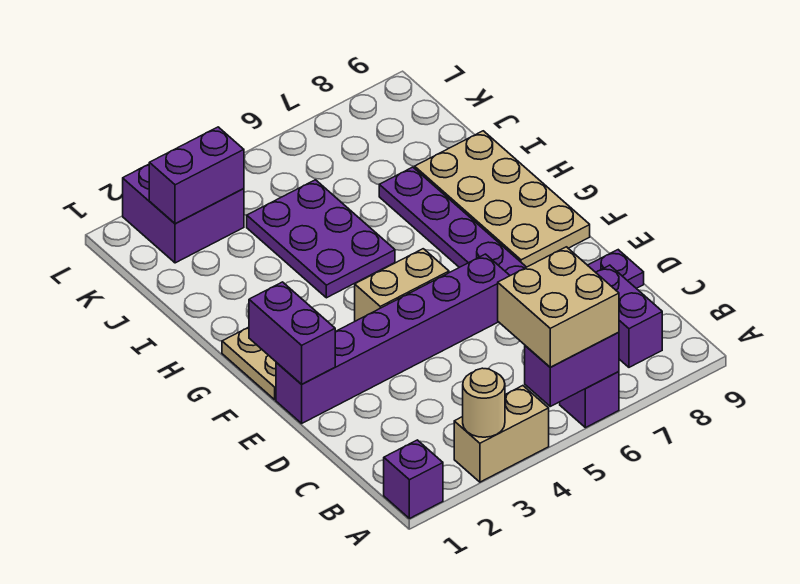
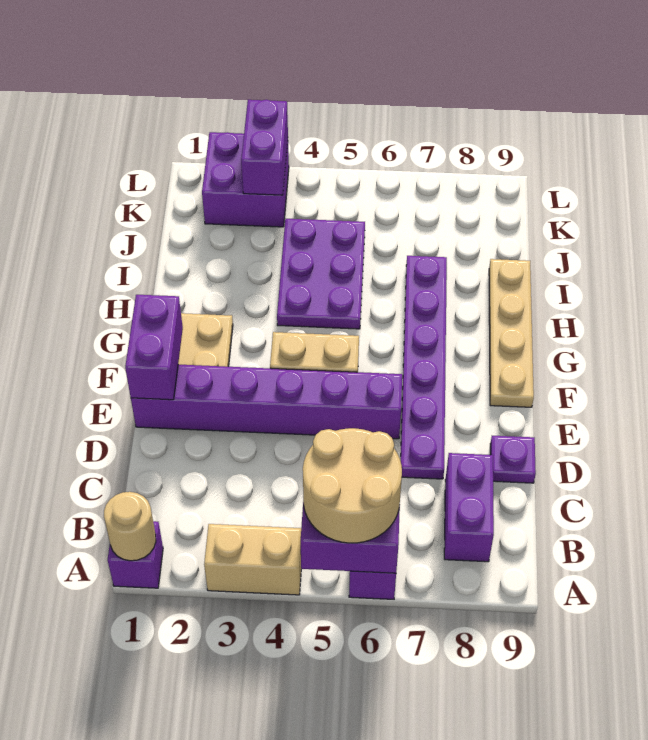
tan 1x1 round brick [463,368,505,437] -> tan 1x1 round brick moved to [104,492,156,561]
tan 2x2 brick [498,247,619,367] -> tan 2x2 round brick [303,428,402,543]
tan 2x4 plate [415,131,590,267] -> tan 1x4 plate [489,259,534,407]
purple 1x2 brick [149,127,244,224] -> purple 1x2 brick turned to [241,100,288,195]

